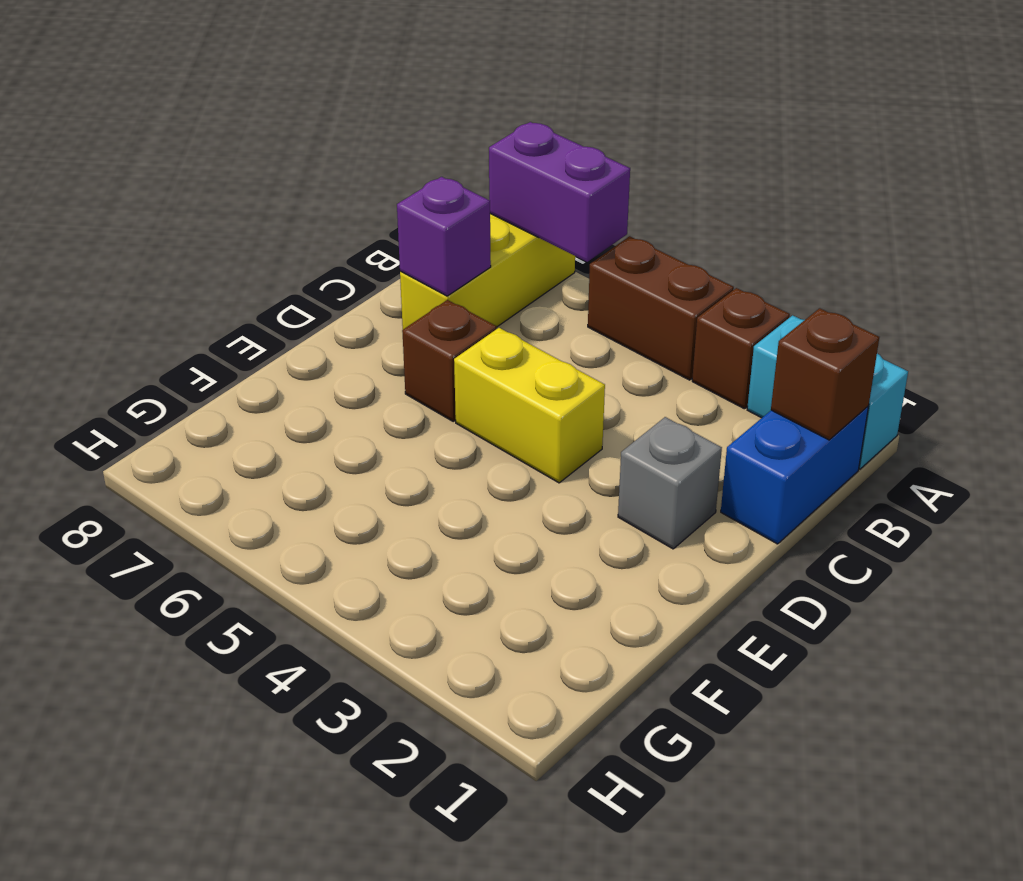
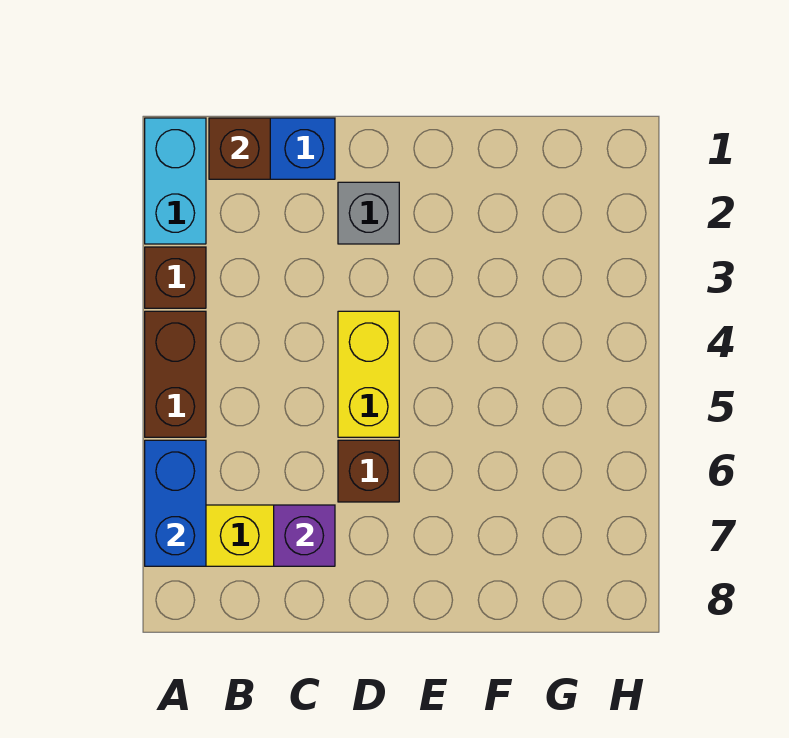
purple 1x2 brick [489,122,630,262] -> blue 1x2 brick [145,440,206,566]

